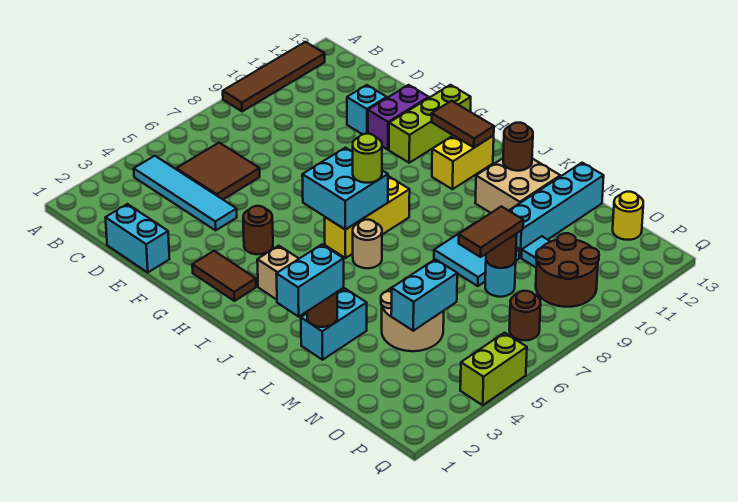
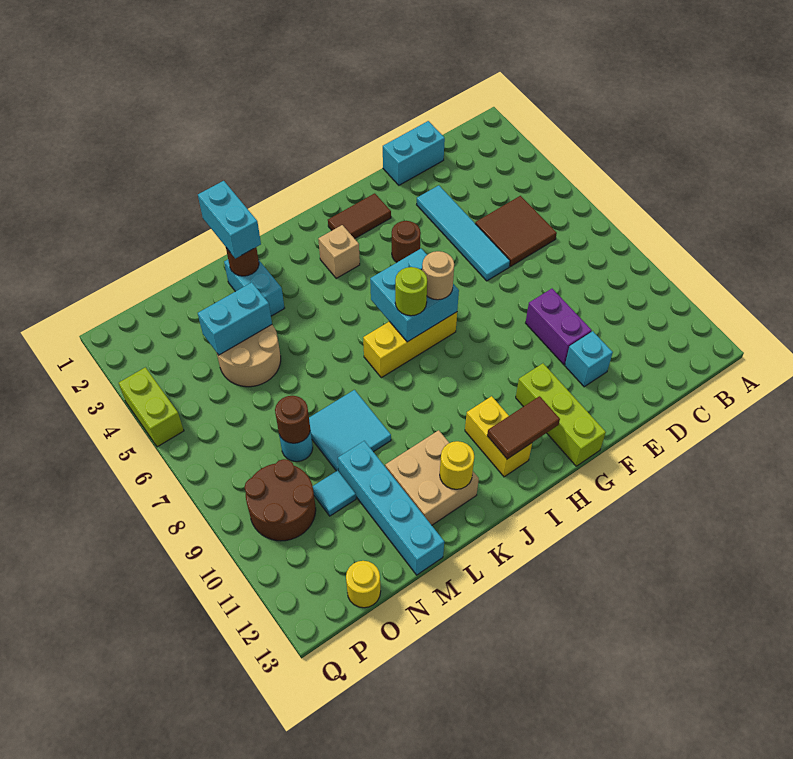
brown 1x4 tile [223,42,325,112] -> none
cyan 1x4 tile [134,156,237,230] -> cyan 1x4 tile turned to [417,185,510,281]
purple 1x2 brick [368,85,429,150] -> purple 1x2 brick moved to [526,289,592,365]
yellow 1x3 brick [325,176,410,258] -> yellow 1x3 brick turned to [363,312,457,378]
tan 1x1 round brick [353,220,382,268] -> tan 1x1 round brick moved to [422,251,454,300]
brown 1x1 round brick [503,123,533,171] -> yellow 1x1 round brick [440,441,474,489]
cyan 1x2 brick [391,259,457,331] -> cyan 1x2 brick turned to [198,282,272,355]
brown 1x2 tile [459,206,523,257] -> none
brown 1x1 round brick [509,291,541,340] -> none

